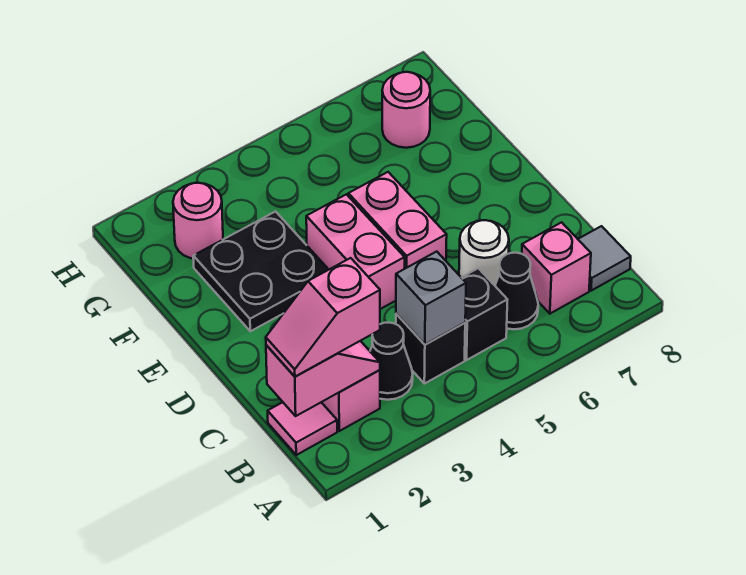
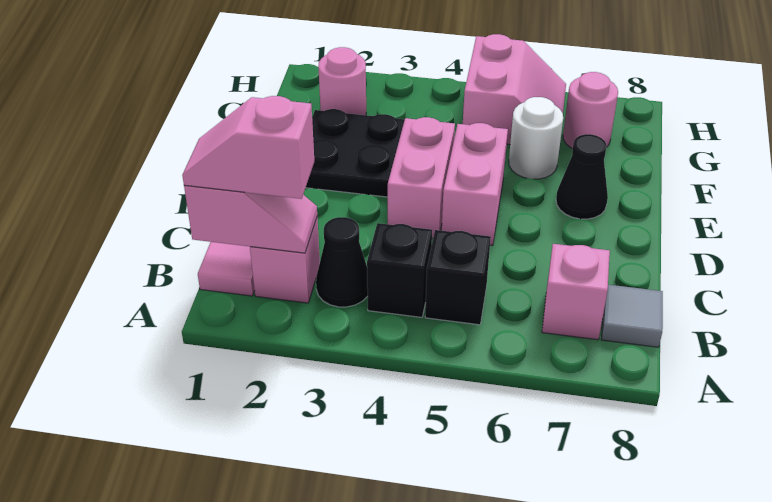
grey 1x1 brick [396,252,466,345] -> none
black 1x1 cone [495,253,538,329] -> black 1x1 cone moved to [556,134,608,219]
white 1x1 round brick [459,220,509,285] -> white 1x1 round brick moved to [509,97,563,179]
none -> pink 2x2 slope [463,34,566,145]

